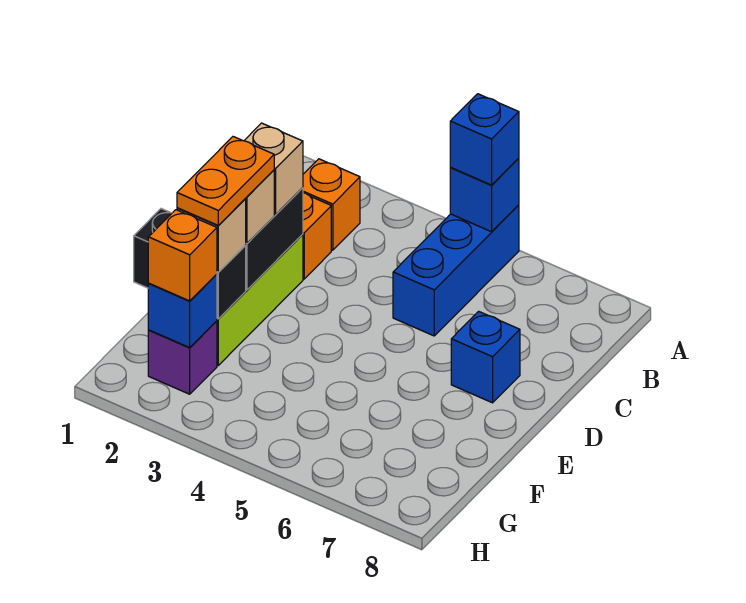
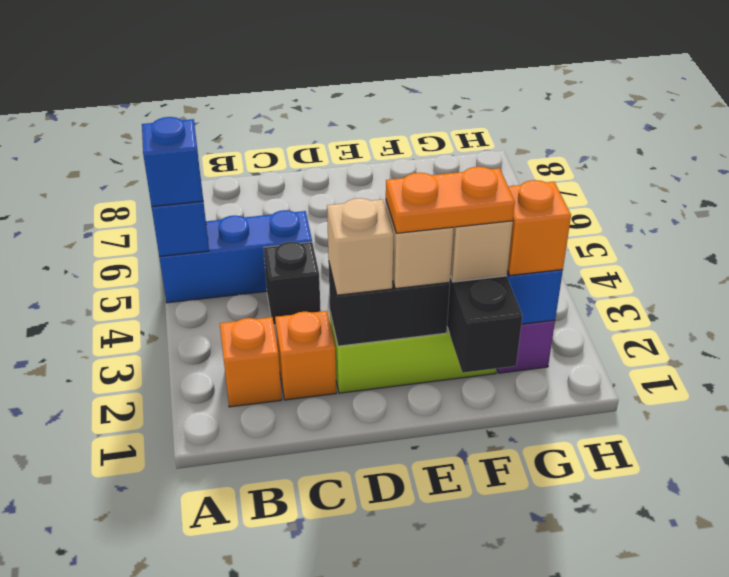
none -> black 1x1 brick [264,242,321,325]
blue 1x1 brick [451,311,520,403] -> none

